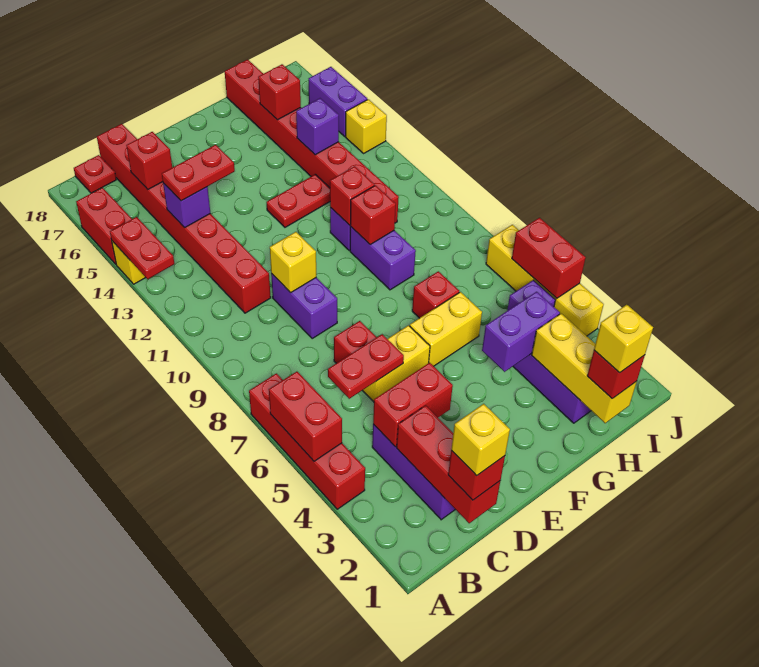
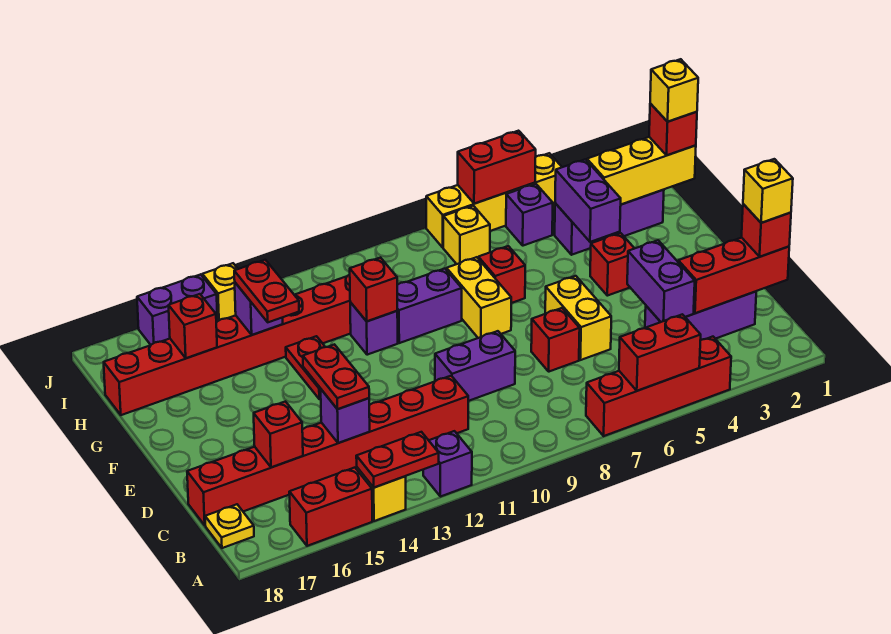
none -> purple 1x1 brick [423,431,472,497]
red 1x1 plate [74,155,116,193] -> yellow 1x1 plate [205,504,254,548]
red 1x2 brick [373,363,453,447] -> purple 1x2 brick [627,240,695,322]
red 1x2 plate [328,334,404,399] -> red 1x2 plate moved to [234,260,299,322]
yellow 1x1 brick [270,232,316,293] -> yellow 1x1 brick moved to [443,206,490,264]
yellow 1x2 brick [410,292,482,366] -> yellow 1x2 brick moved to [447,257,511,338]
red 1x1 brick [350,185,396,244] -> red 1x1 brick moved to [590,233,635,296]

